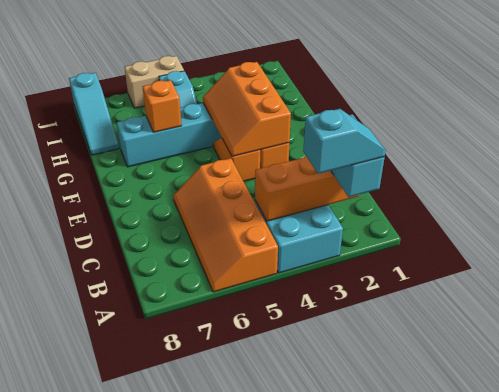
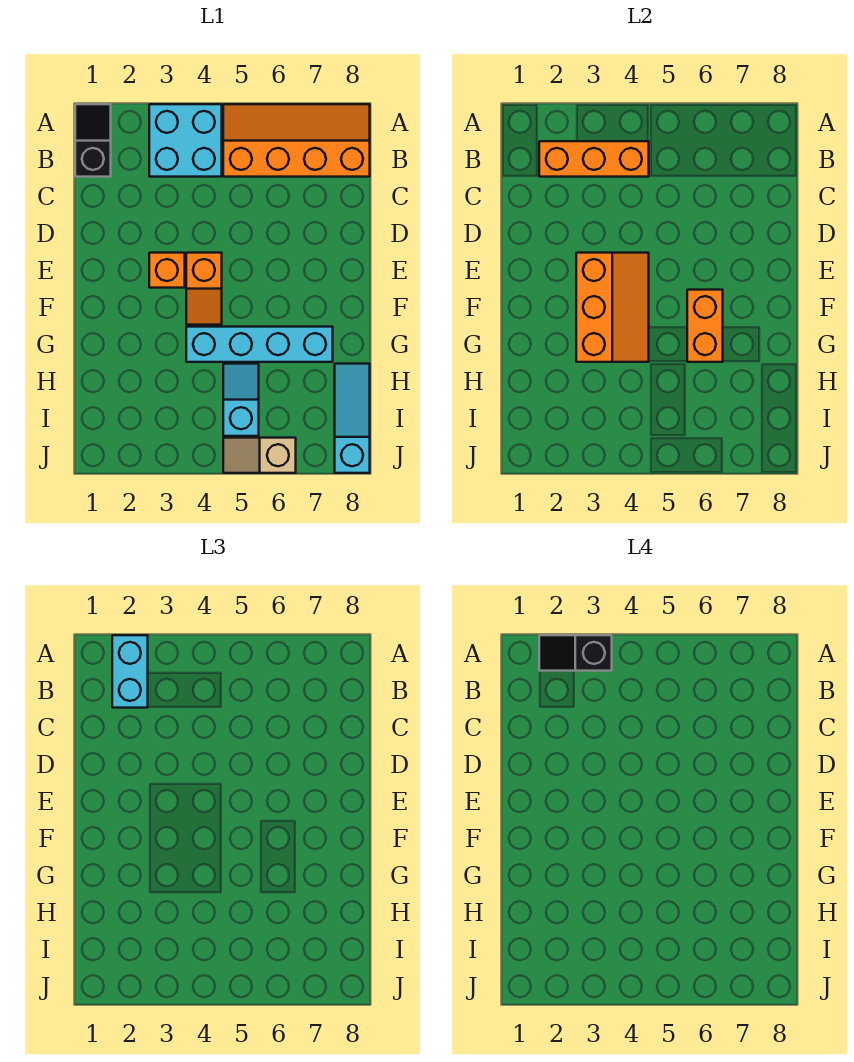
none -> black 1x2 slope [75,104,111,177]
cyan 1x2 slope [303,109,386,174] -> black 1x2 slope [539,635,612,671]
orange 2x4 slope [173,158,278,292] -> orange 2x4 slope turned to [223,104,370,177]
orange 1x1 brick [143,80,182,132] -> orange 1x2 brick [687,290,723,362]
tan 1x2 brick [124,56,184,108] -> tan 1x2 slope [223,438,296,473]

